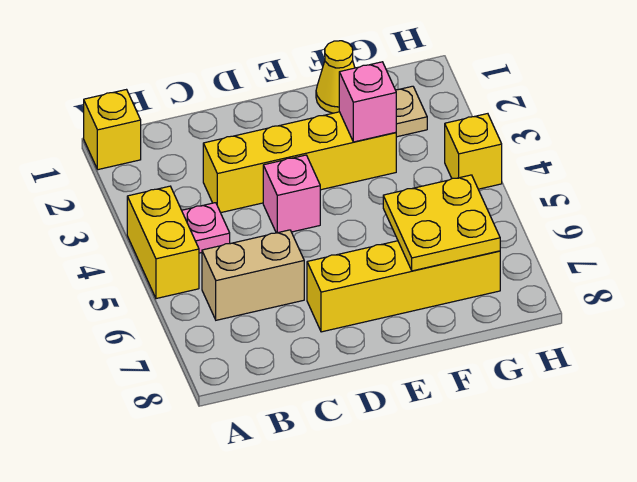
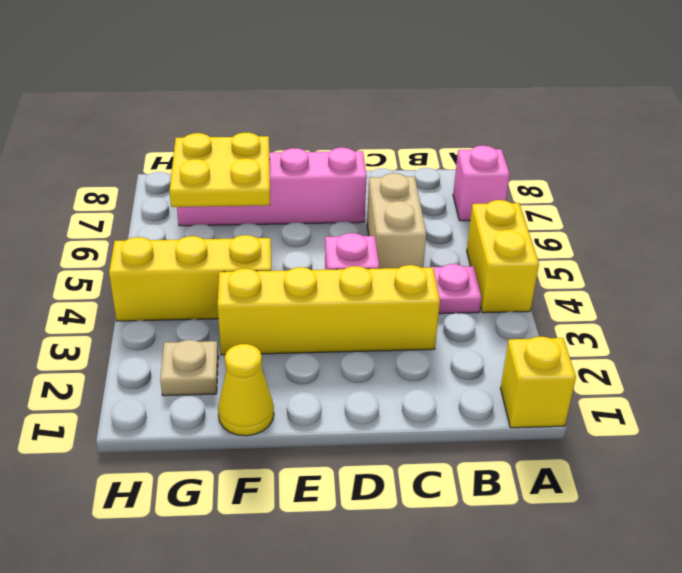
tan 1x2 brick [202,230,304,320] -> tan 1x2 brick turned to [367,173,426,269]
yellow 1x4 brick [307,241,500,332] -> pink 1x4 brick [177,148,367,226]
pink 1x1 brick [339,62,396,142] -> pink 1x1 brick moved to [453,146,510,221]
yellow 1x1 brick [445,114,502,189] -> yellow 1x3 brick [109,235,272,321]

